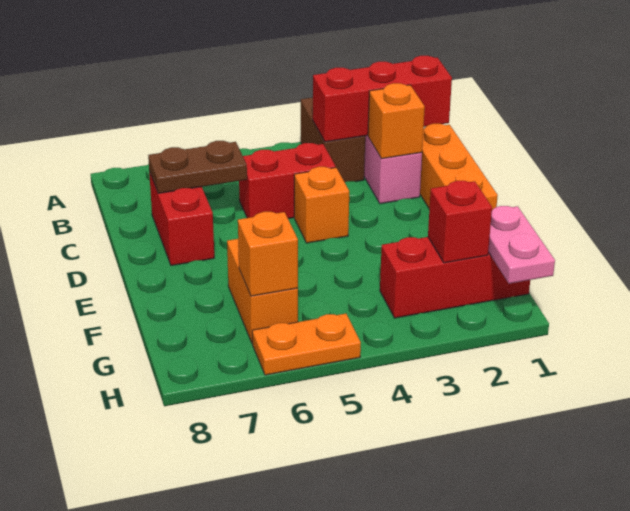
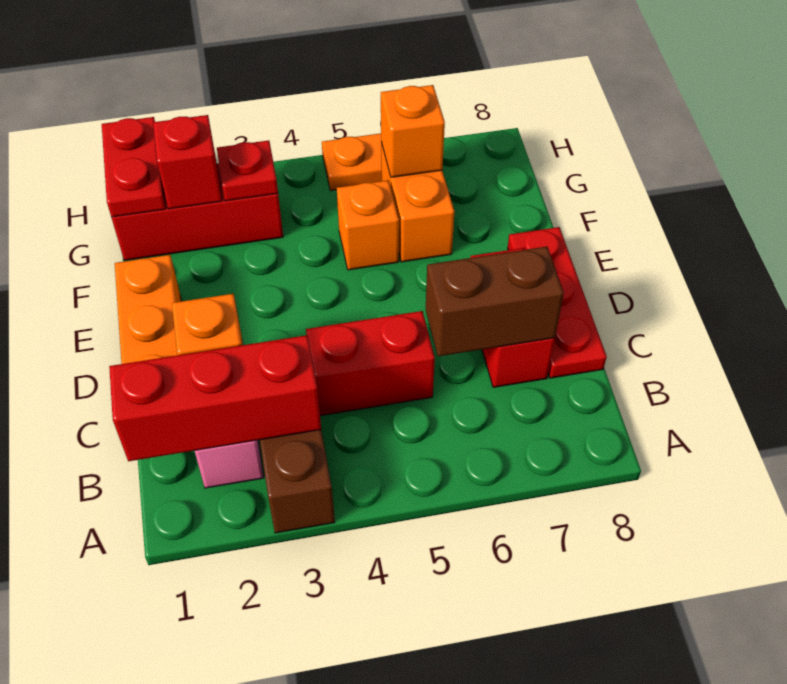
brown 1x2 plate [148,141,247,193] -> brown 1x2 brick [426,247,564,356]
none -> red 1x3 plate [508,227,607,378]
orange 1x1 brick [294,167,349,243] -> orange 1x1 brick moved to [337,180,399,270]
pink 1x2 plate [488,206,555,284] -> red 1x2 plate [102,117,166,217]
none -> red 1x1 plate [217,140,278,201]

